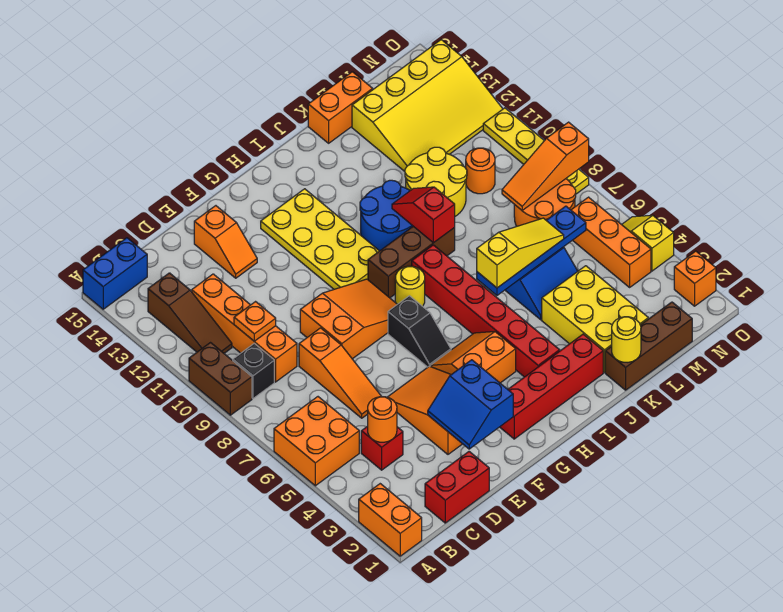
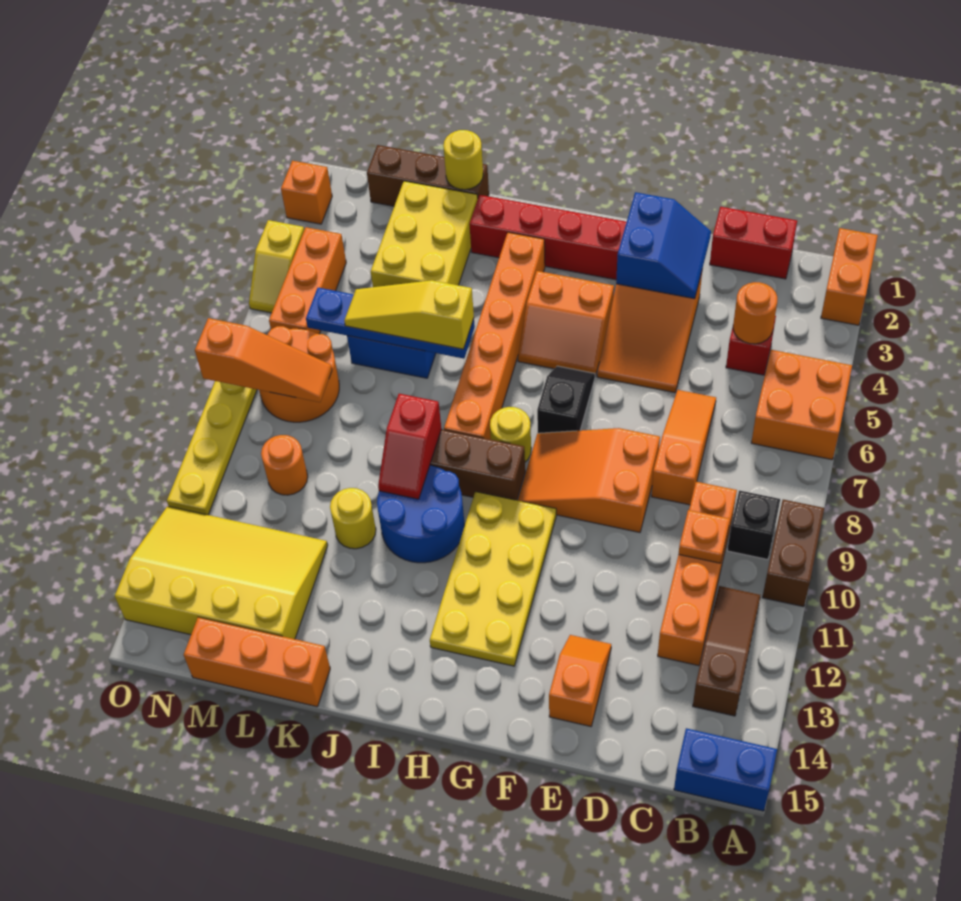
red 1x6 brick [412,245,560,377] -> orange 1x6 brick [444,232,545,439]
yellow 2x2 round brick [405,147,467,216] -> yellow 1x1 round brick [330,488,376,549]
orange 1x2 brick [308,72,373,143] -> orange 1x3 brick [184,617,330,707]

